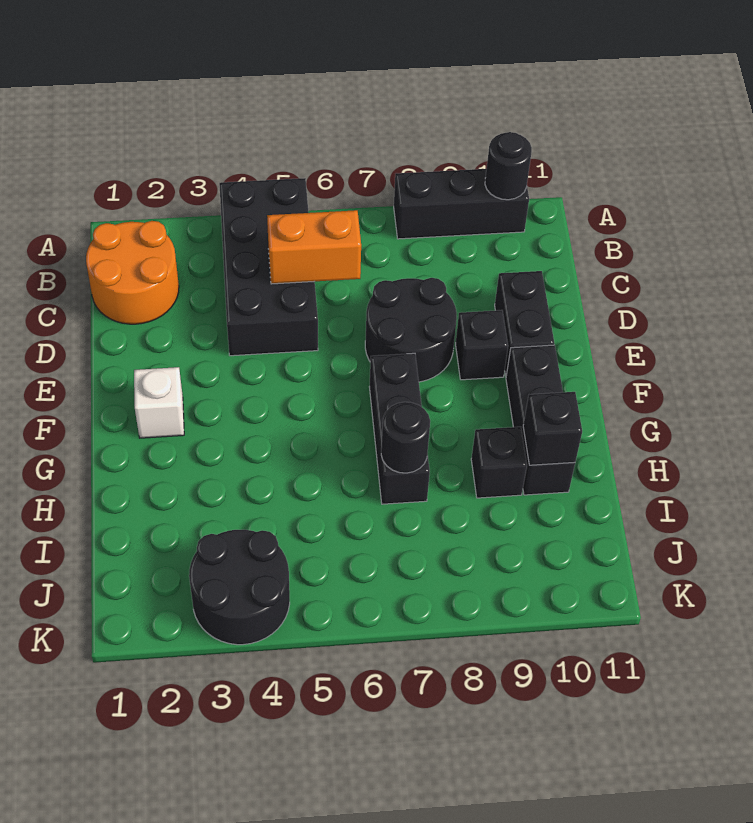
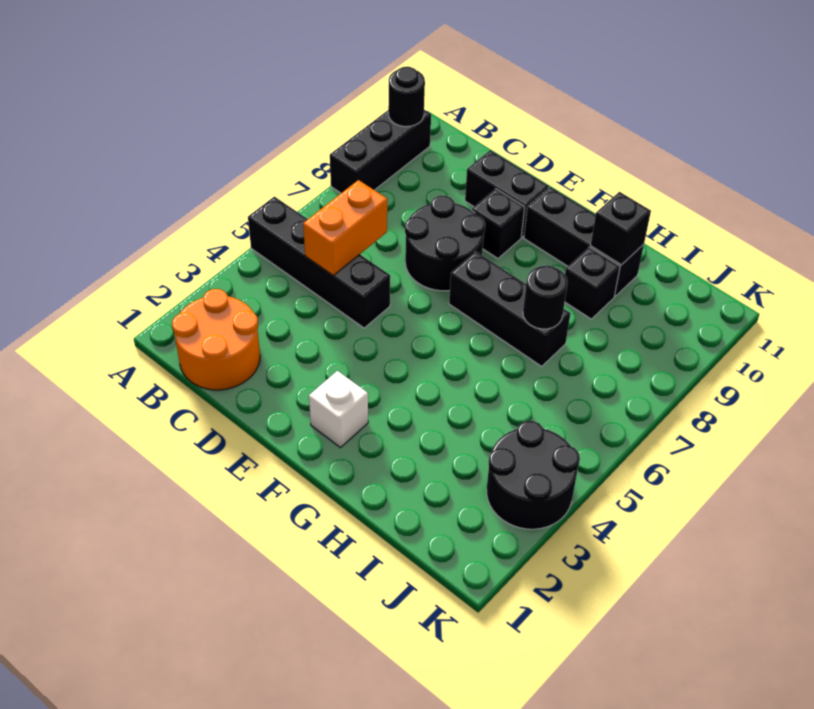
black 2x4 brick [219,178,318,356] -> black 1x4 brick [248,197,390,328]

